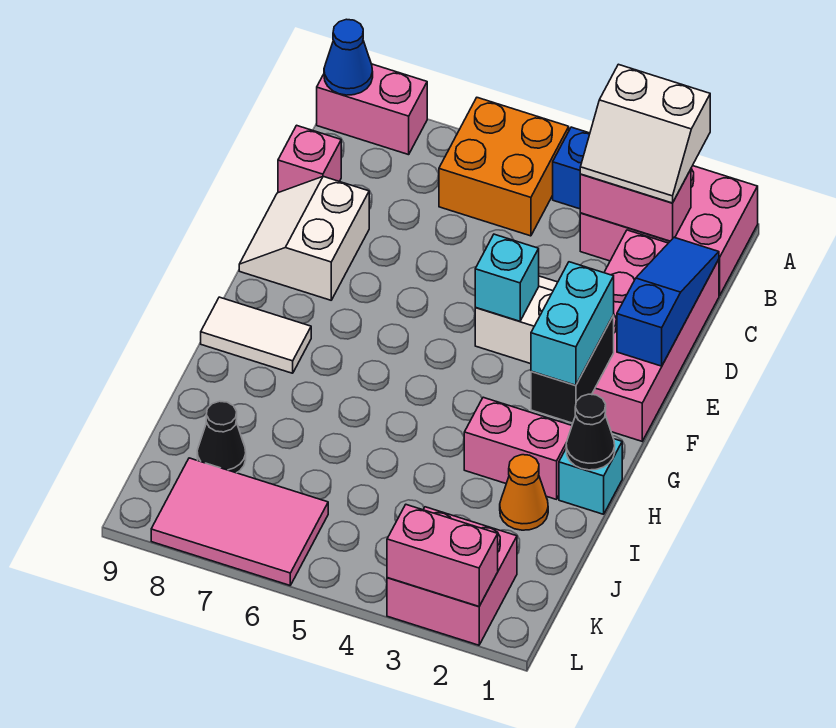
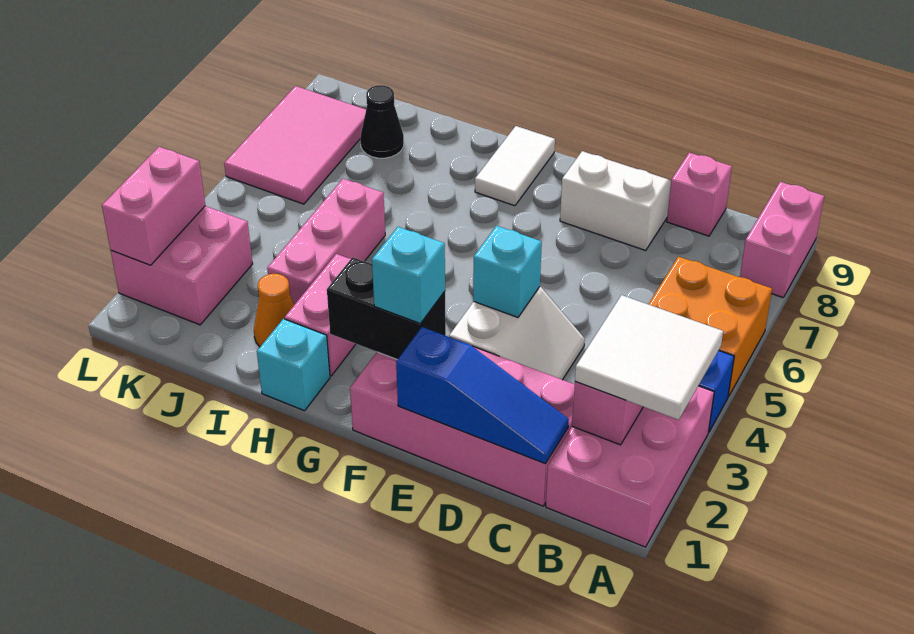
white 2x2 slope [580,64,710,203] -> white 2x2 tile [575,295,723,420]
blue 1x1 cone [324,19,373,95] -> none
cyan 1x2 brick [531,262,614,385] -> cyan 1x1 brick [372,227,445,324]
black 1x1 cone [566,394,615,470] -> none
none -> pink 1x3 brick [267,179,385,305]

